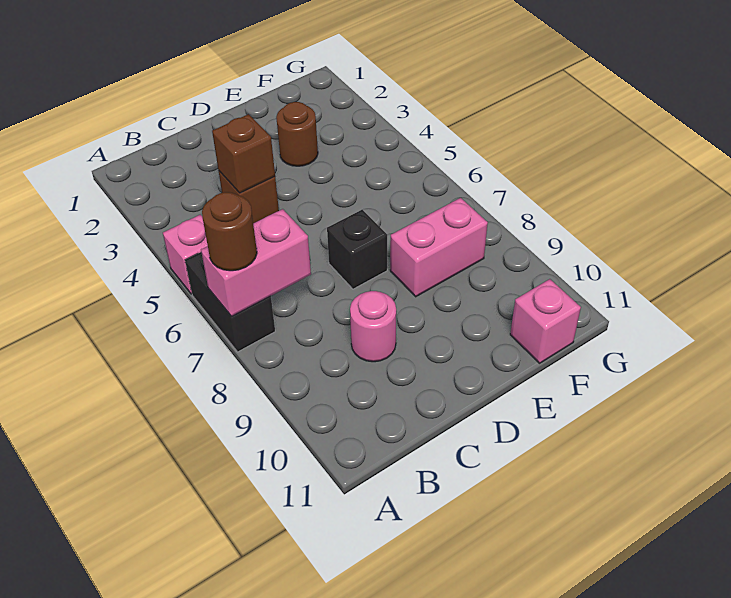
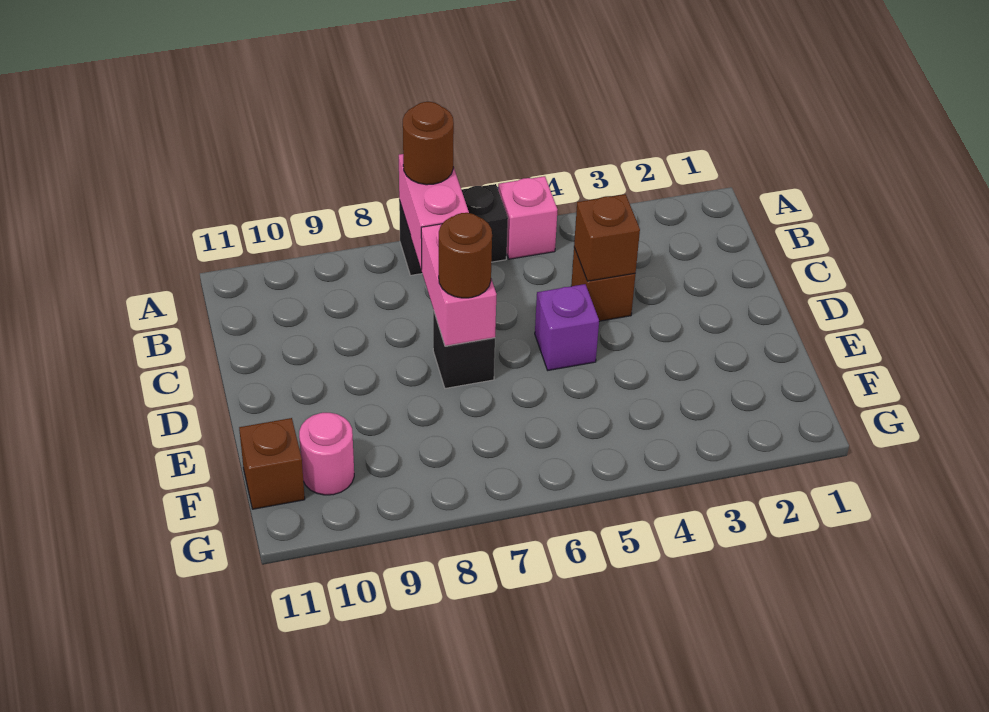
pink 1x1 round brick [350,291,396,362] -> pink 1x1 round brick moved to [299,413,354,495]
none -> purple 1x1 brick [535,284,599,370]
brown 1x1 round brick [276,102,318,166] -> brown 1x1 round brick moved to [439,213,492,298]
pink 1x2 brick [390,198,488,297] -> pink 1x2 brick moved to [421,224,497,346]
pink 1x1 brick [510,279,581,363] -> brown 1x1 brick [239,418,305,509]

